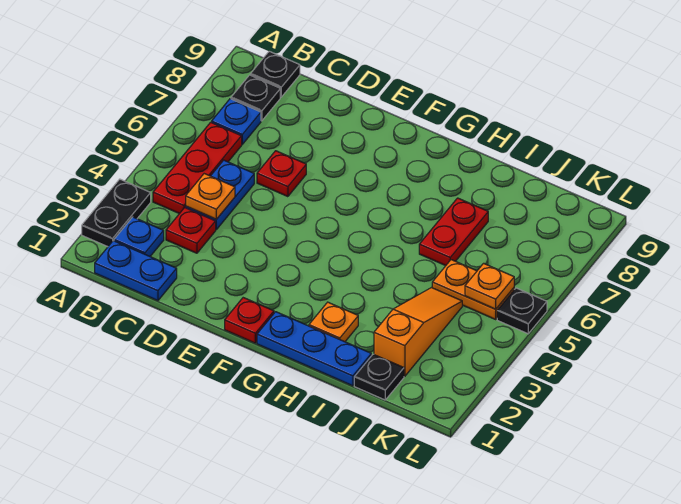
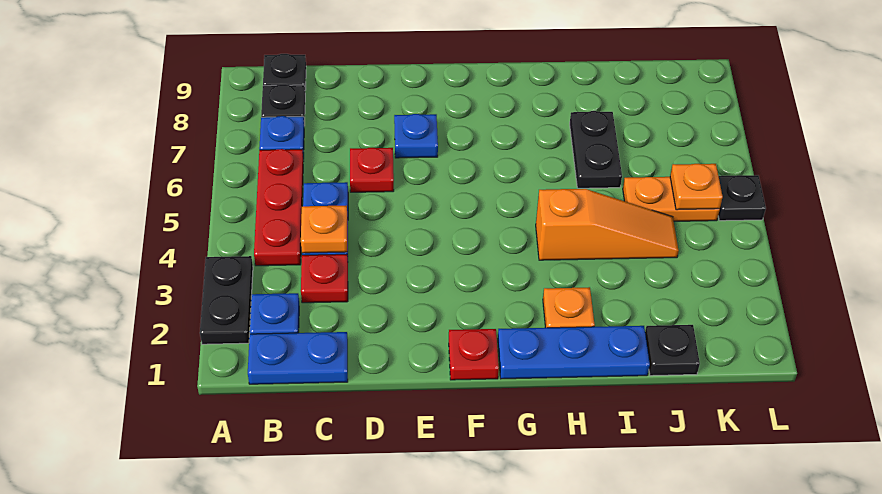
none -> blue 1x1 plate [394,114,438,158]
red 1x2 plate [419,198,488,266] -> black 1x2 plate [570,111,622,188]
orange 1x3 slope [374,288,462,376] -> orange 1x3 slope turned to [536,189,679,260]

